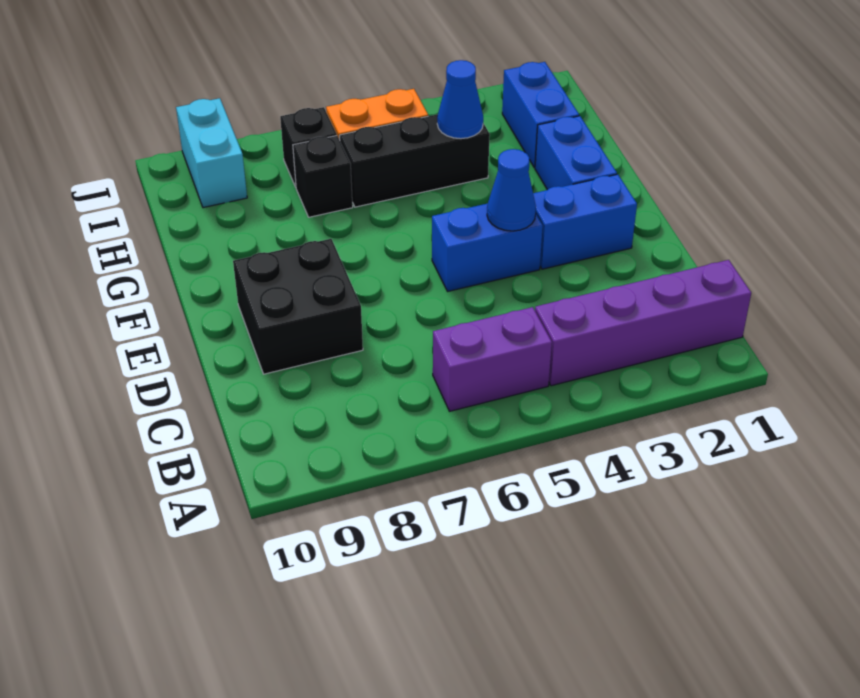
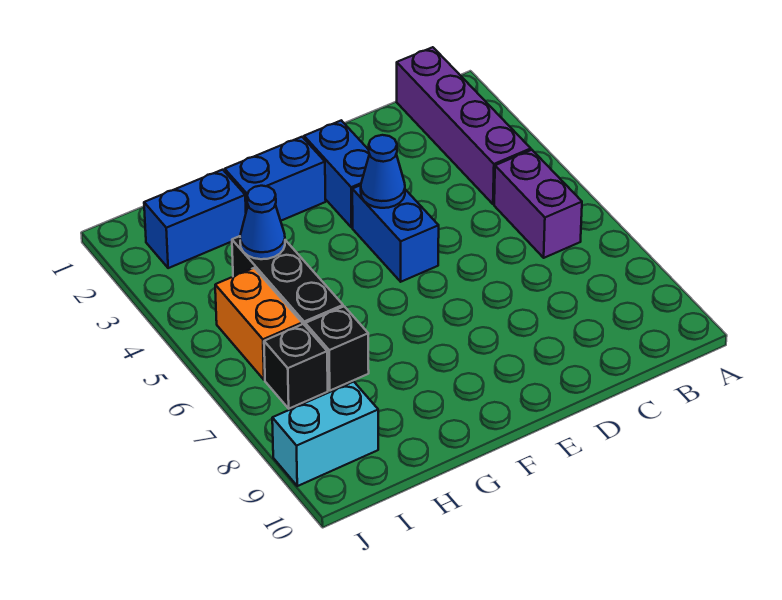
black 2x2 brick [233,239,363,374] -> none

